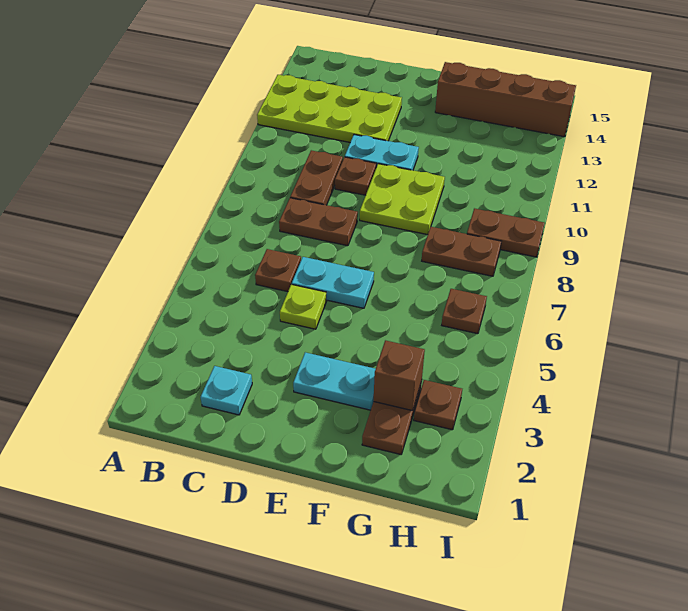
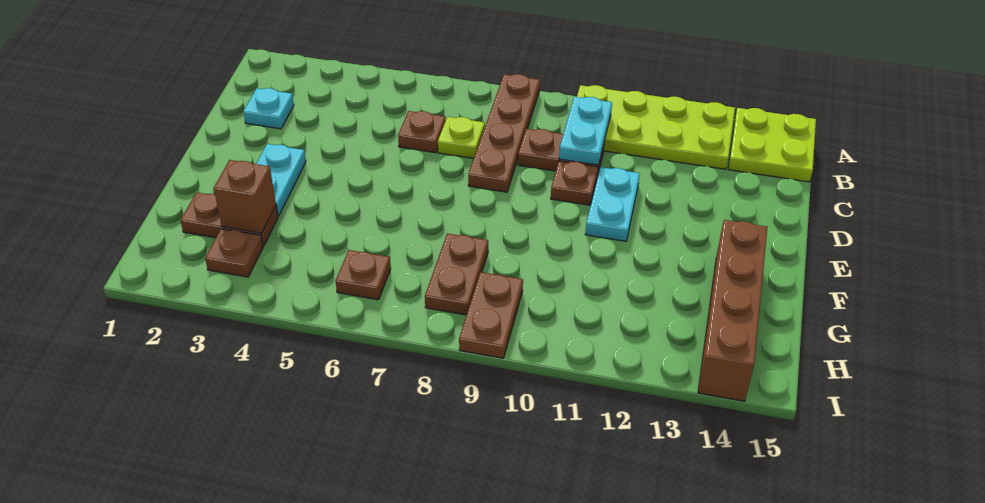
lime 2x4 plate [257,75,402,142] -> lime 2x4 plate turned to [577,85,735,169]
brown 1x2 plate [279,198,358,246] -> brown 1x4 plate [468,74,540,192]
lime 1x1 plate [280,284,327,329] -> lime 1x1 plate moved to [438,117,485,159]
cyan 1x2 plate [292,257,374,308] -> cyan 1x2 plate moved to [559,97,612,165]
lime 2x2 plate [360,164,445,235] -> lime 2x2 plate moved to [728,108,816,182]

